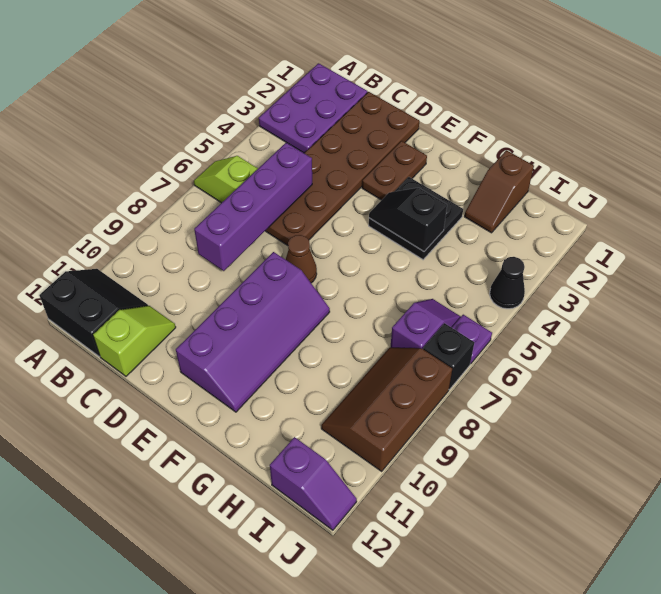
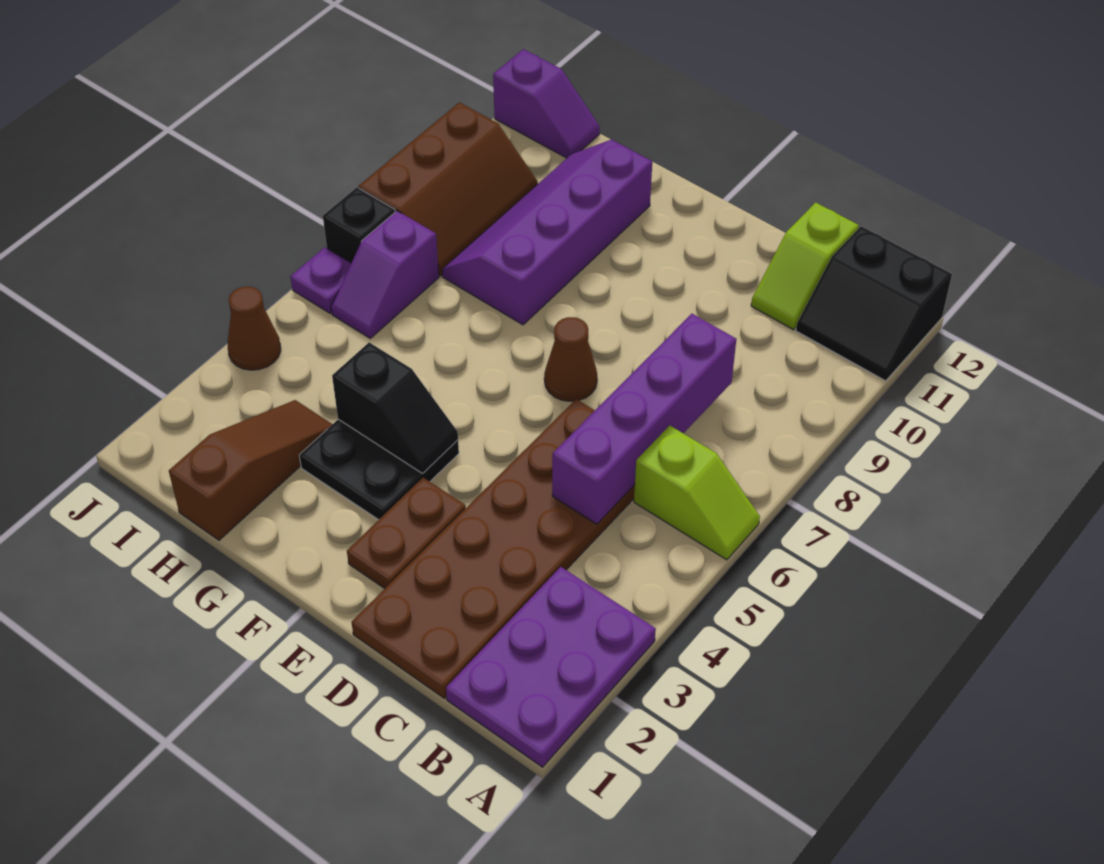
purple 2x4 slope [176,252,330,412] -> purple 2x4 slope moved to [442,140,652,325]
brown 1x2 slope [464,150,534,233] -> brown 1x3 slope [169,400,332,540]
purple 1x2 slope [270,437,357,530] -> purple 1x2 slope turned to [493,49,600,158]
black 1x1 cone [490,257,525,309] -> brown 1x1 cone [228,286,281,370]

